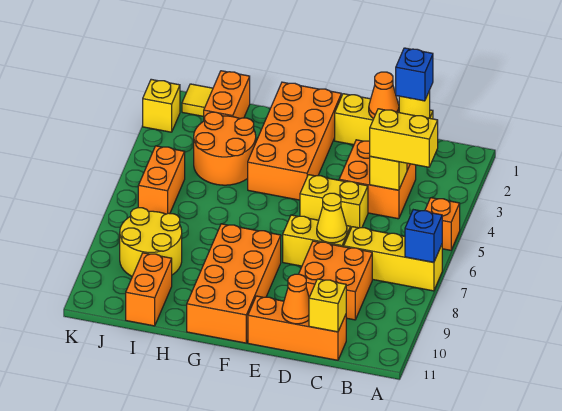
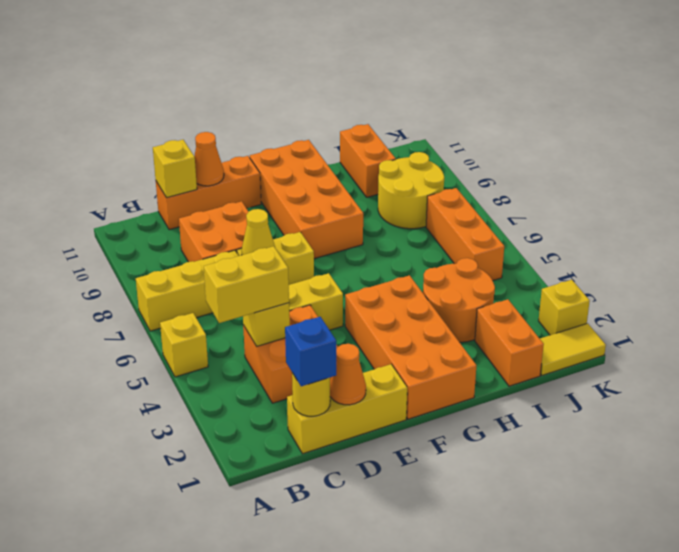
orange 1x1 brick [425,198,460,250] -> yellow 1x1 brick [160,313,208,377]
blue 1x1 brick [405,210,442,262] -> none
yellow 1x1 tile [182,84,213,116] -> yellow 1x2 tile [540,323,606,375]
orange 1x2 brick [138,146,185,214] -> orange 1x3 brick [426,188,504,280]

